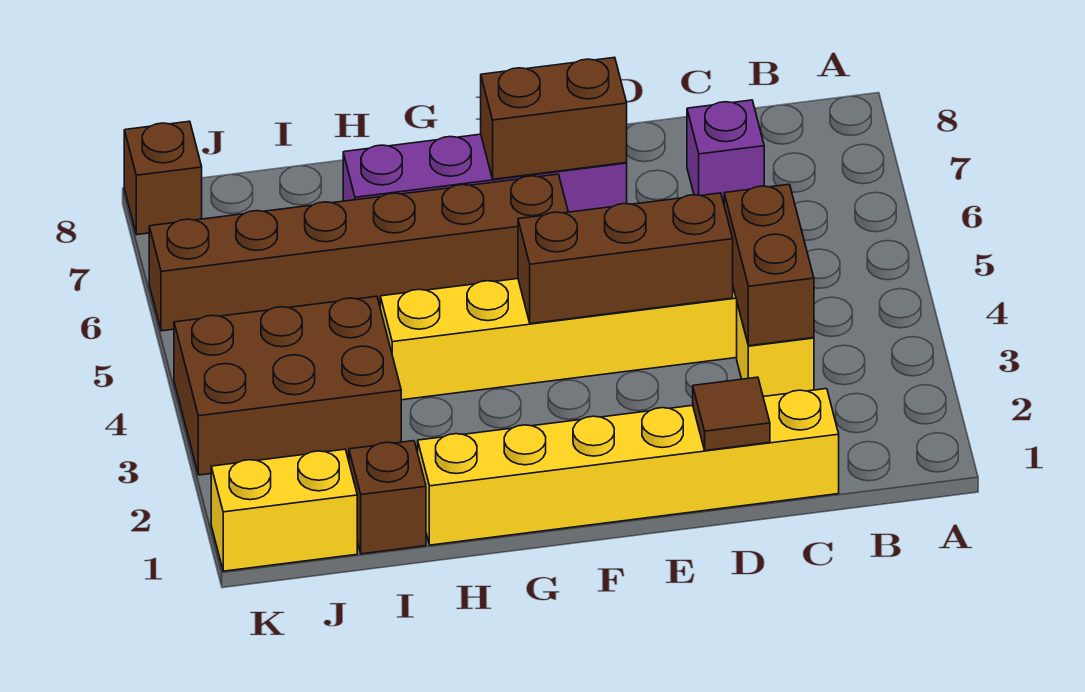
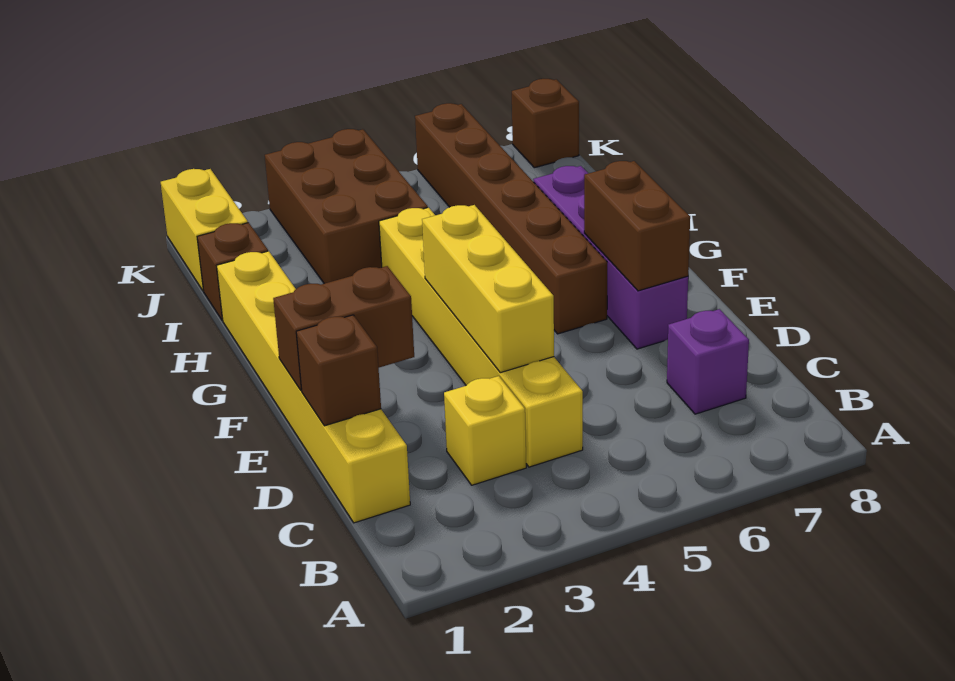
brown 1x2 brick [724,184,814,346] -> brown 1x2 brick moved to [273,266,414,391]
brown 1x1 tile [693,377,770,451] -> brown 1x1 brick [296,315,381,426]
brown 1x3 brick [518,193,733,324] -> yellow 1x3 brick [422,205,554,373]

